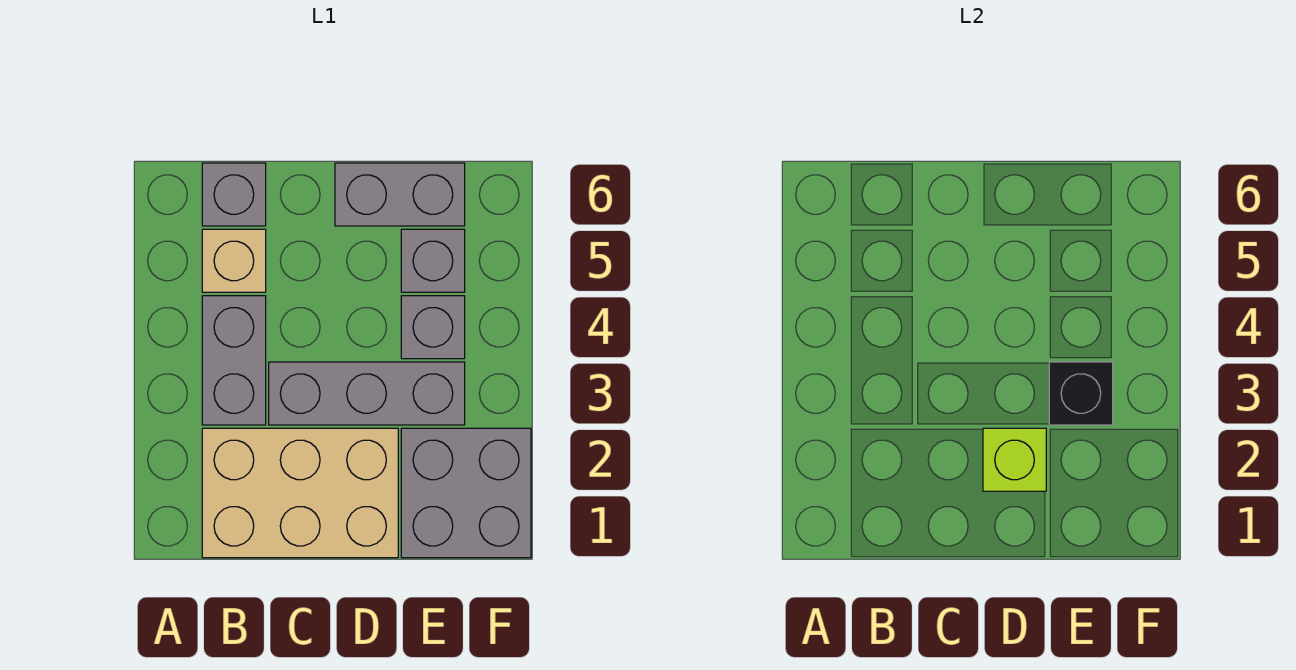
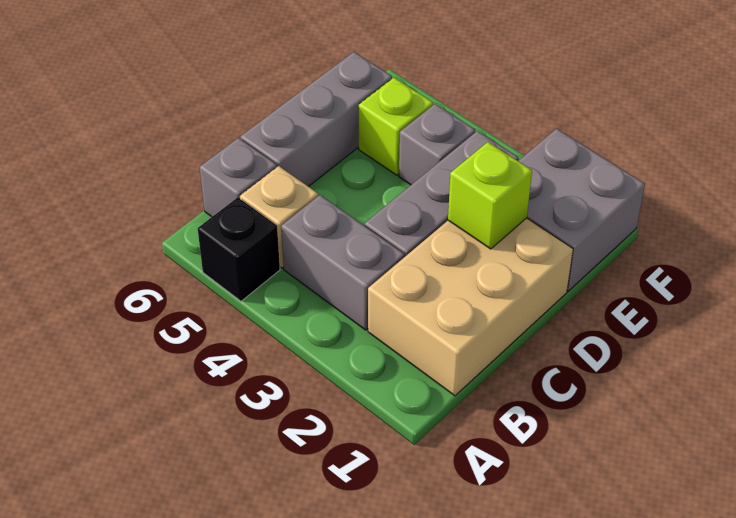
grey 1x2 brick [335,163,465,226] -> grey 1x3 brick [240,52,392,187]
black 1x1 brick [1049,362,1113,425] -> black 1x1 brick moved to [198,197,280,301]
grey 1x1 brick [401,229,465,292] -> lime 1x1 brick [359,78,433,175]

